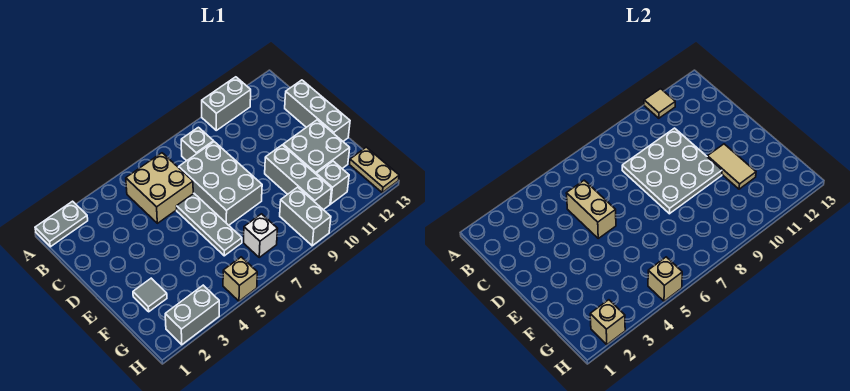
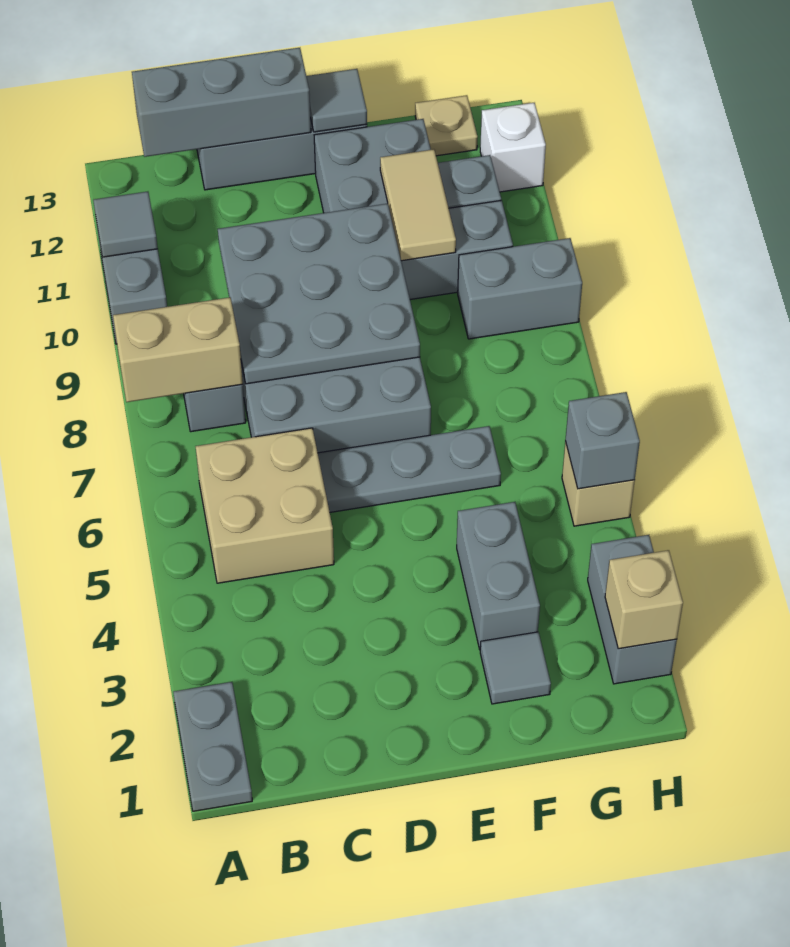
tan 1x1 tile [644,89,675,118] -> grey 1x1 tile [93,192,158,257]
none -> grey 1x3 brick [132,48,311,157]
tan 1x2 brick [566,180,616,238] -> tan 1x2 brick moved to [113,297,243,402]
tan 1x2 tile [707,144,756,189] -> tan 1x2 tile turned to [380,149,456,261]
none -> grey 1x1 tile [306,69,367,132]
none -> grey 1x2 brick [457,502,540,649]
white 1x1 brick [244,214,277,257] -> white 1x1 brick moved to [480,103,546,192]
tan 1x2 plate [349,147,399,193] -> tan 1x1 plate [415,95,478,156]
tan 1x1 brick [648,257,682,301] -> grey 1x1 brick [565,392,640,489]

